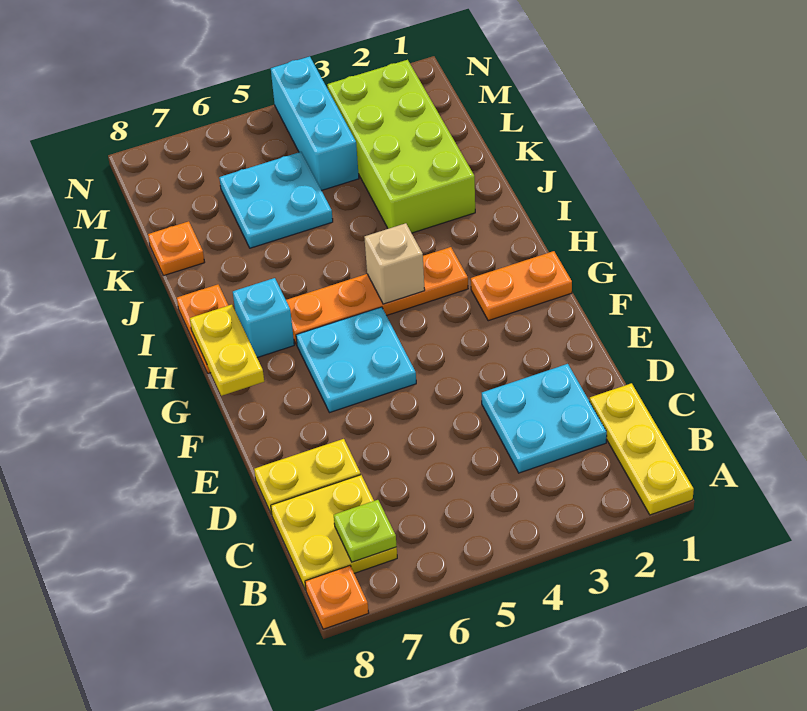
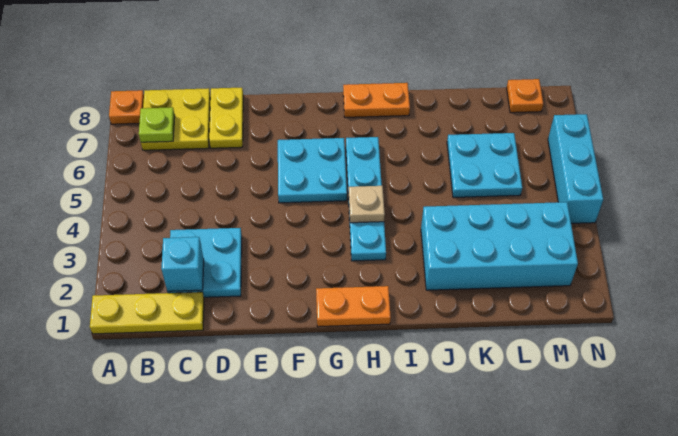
orange 1x2 plate [471,251,572,321] -> orange 1x2 plate turned to [316,286,391,327]
yellow 1x2 plate [190,305,264,396] -> none
orange 1x4 plate [286,247,468,345] -> cyan 1x4 plate [346,137,386,261]
tan 1x1 brick [364,223,425,304] -> tan 1x1 plate [349,186,385,223]
cyan 1x1 brick [233,278,294,358] -> cyan 1x1 brick moved to [161,237,204,291]
lime 2x4 brick [327,60,475,233] -> cyan 2x4 brick [421,202,578,290]
orange 1x1 plate [148,221,205,276] -> orange 1x1 plate moved to [507,79,543,113]
cyan 1x3 brick [271,56,359,190] -> cyan 1x3 brick turned to [548,114,603,223]

